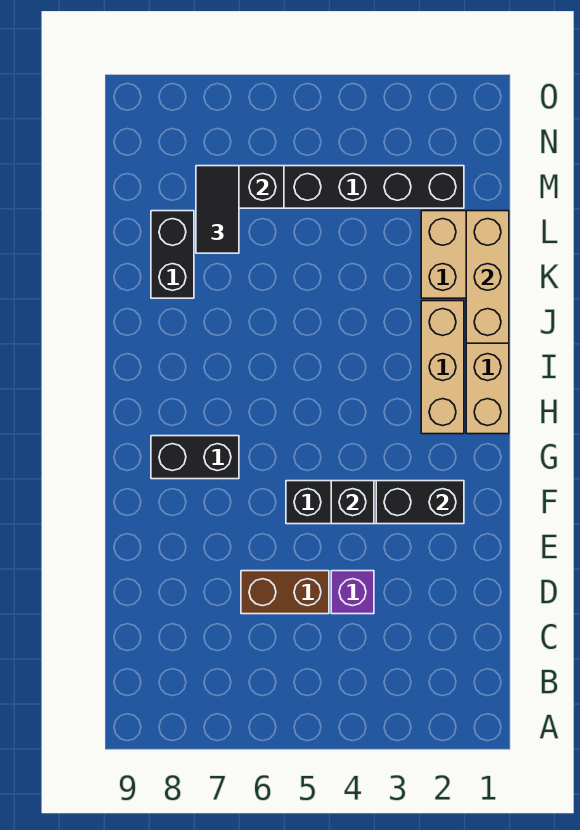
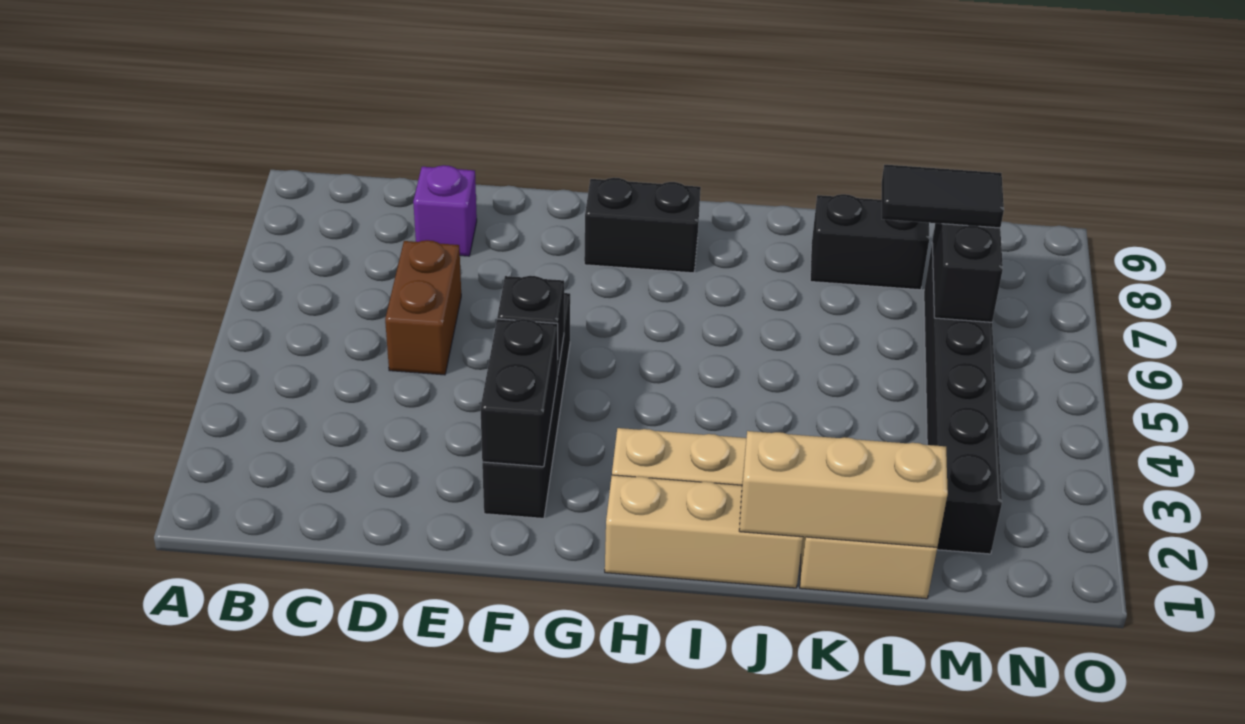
purple 1x1 brick [331,571,374,614] -> purple 1x1 brick moved to [413,165,477,256]
black 1x2 brick [151,436,239,479] -> black 1x2 brick turned to [584,178,701,273]

